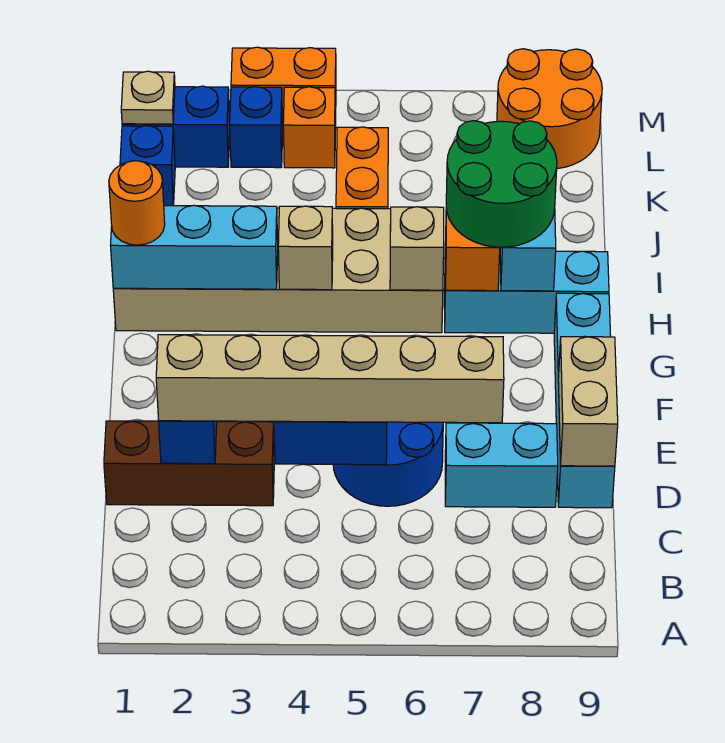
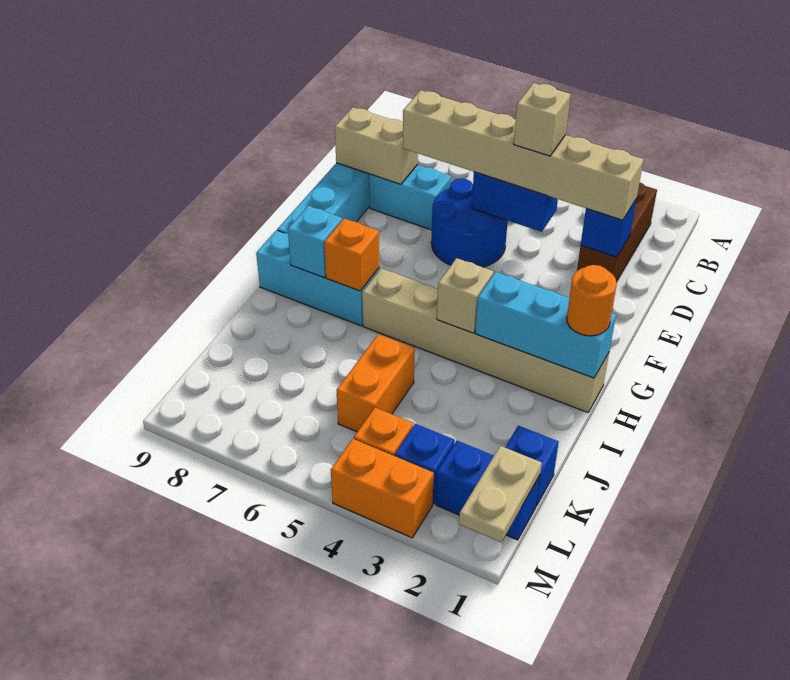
brown 1x3 brick [104,421,274,506] -> brown 1x3 brick turned to [577,183,657,282]
tan 1x2 brick [558,337,618,466] -> tan 1x2 brick turned to [335,107,418,184]
tan 2x6 brick [113,208,443,333] -> tan 1x6 brick [362,268,609,413]
tan 1x1 brick [390,207,444,290] -> tan 1x1 brick moved to [514,83,571,156]
green 2x2 round brick [446,121,557,248] -> none
tan 1x1 plate [121,71,175,124] -> tan 1x2 plate [459,446,542,542]
orange 2x2 round brick [497,49,602,169] -> none

